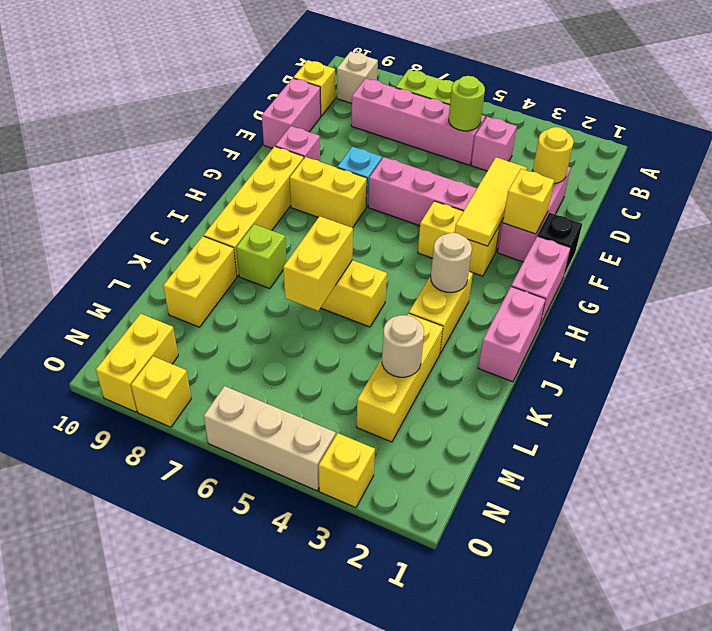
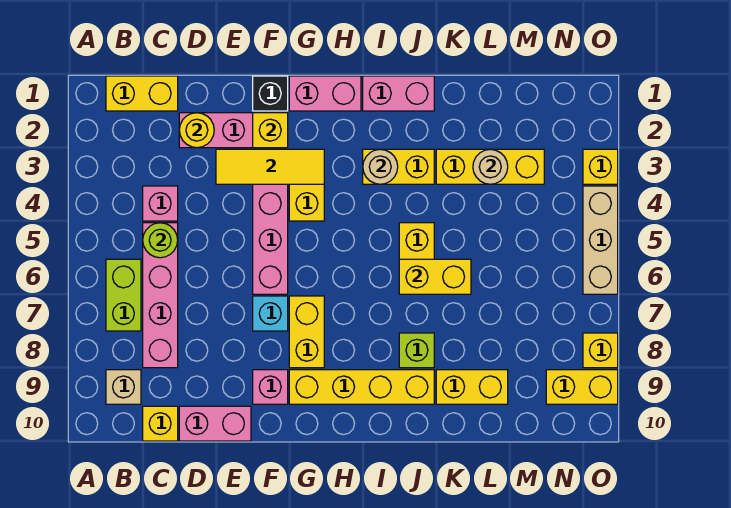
none -> yellow 1x2 brick [106,76,178,111]

